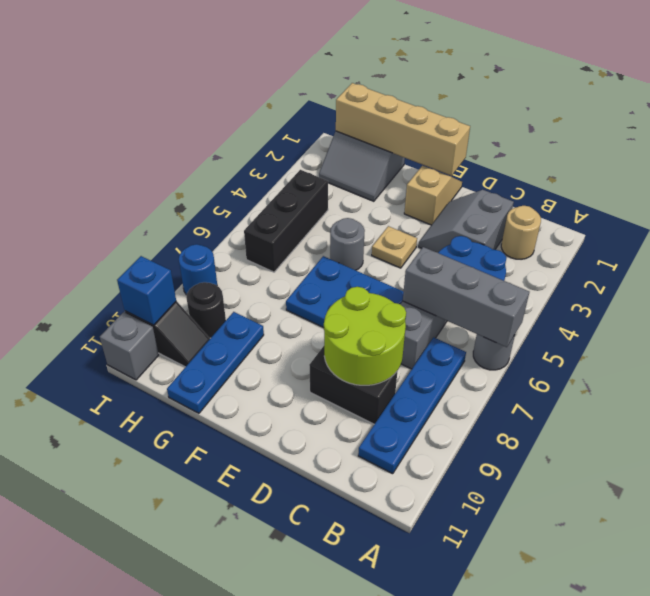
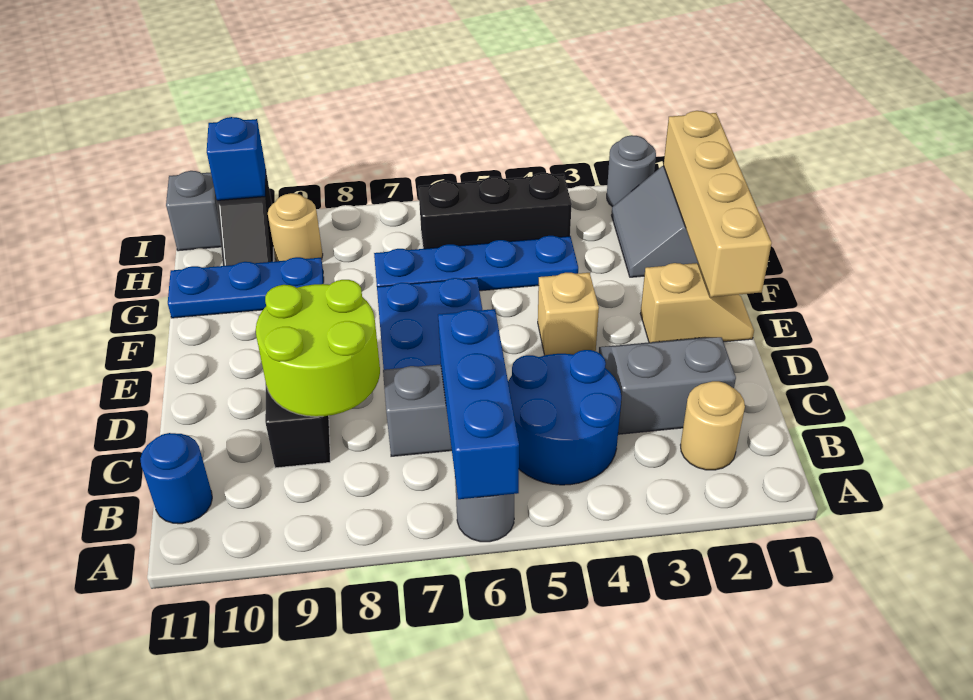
grey 1x3 brick [403,247,529,347] -> blue 1x3 brick [438,309,519,499]
blue 1x4 plate [358,337,466,474] -> blue 1x4 plate moved to [374,236,578,291]
tan 1x1 plate [372,226,417,268] -> tan 1x1 brick [538,273,599,355]
grey 1x1 round brick [330,218,365,270] -> grey 1x1 round brick moved to [607,135,656,207]
black 1x1 round brick [186,282,226,338] -> tan 1x1 round brick [268,193,323,261]
blue 1x1 round brick [179,244,217,295] -> blue 1x1 round brick moved to [140,433,212,524]

